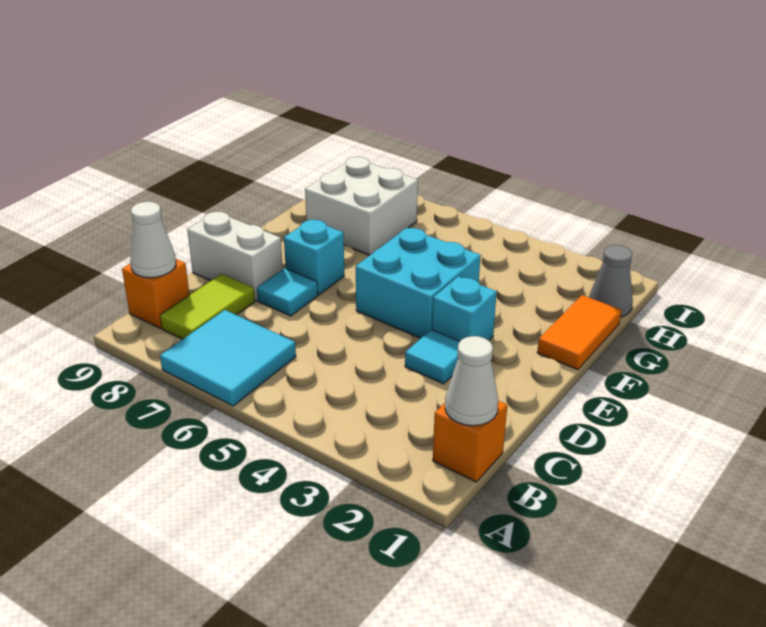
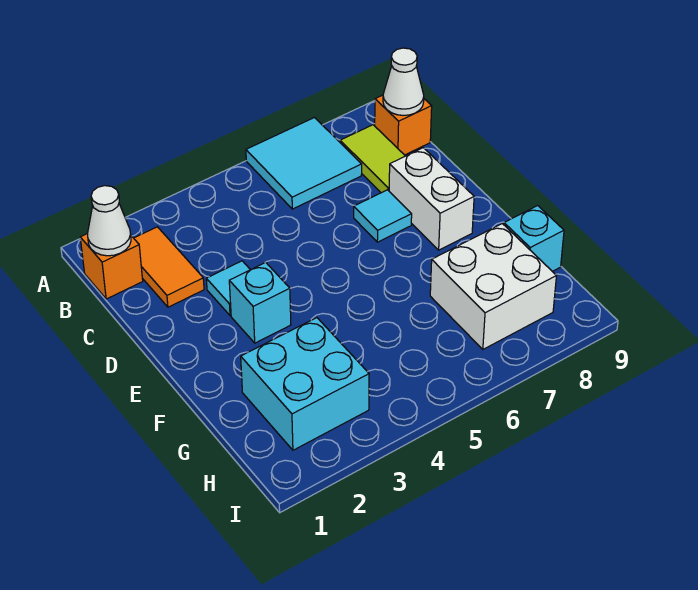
white 1x2 brick [187,212,283,300] -> white 1x2 brick turned to [389,148,474,250]
cyan 2x2 brick [356,228,481,338] -> cyan 2x2 brick moved to [241,318,369,450]
cyan 1x1 brick [284,220,344,295] -> cyan 1x1 brick moved to [504,206,564,271]
orange 1x2 tile [537,295,621,370] -> orange 1x2 tile moved to [134,227,204,307]
grey 1x1 cone [589,245,633,317] -> none

